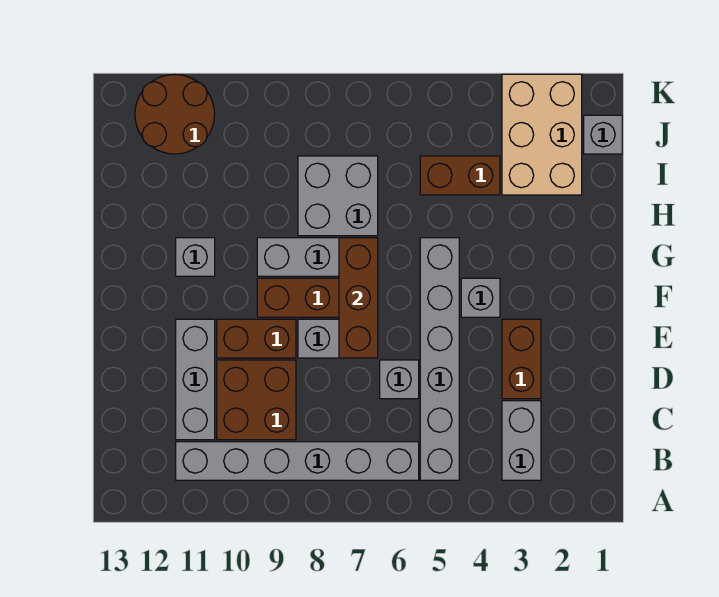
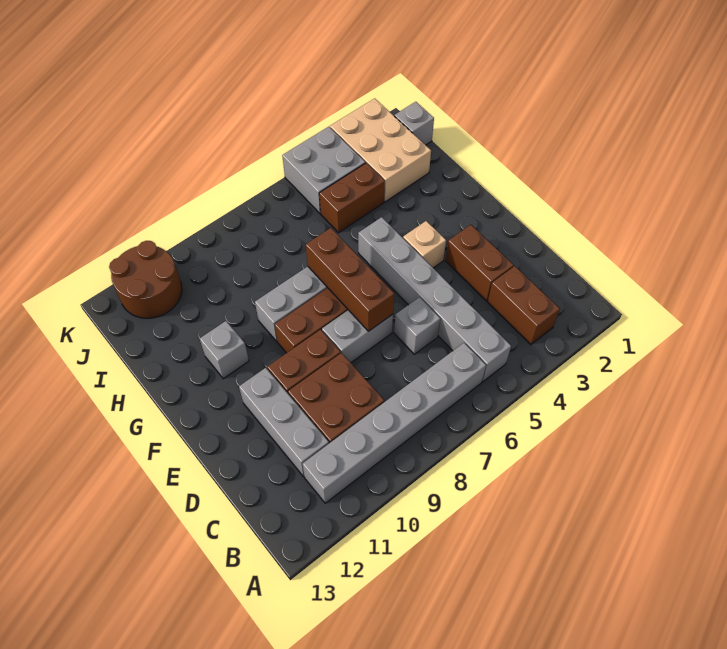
grey 1x2 brick [502,401,541,480] -> brown 1x2 brick [488,266,560,345]
grey 1x1 brick [461,278,500,317] -> tan 1x1 brick [403,221,446,268]
grey 2x2 brick [298,156,378,236] -> grey 2x2 brick moved to [282,127,365,213]

